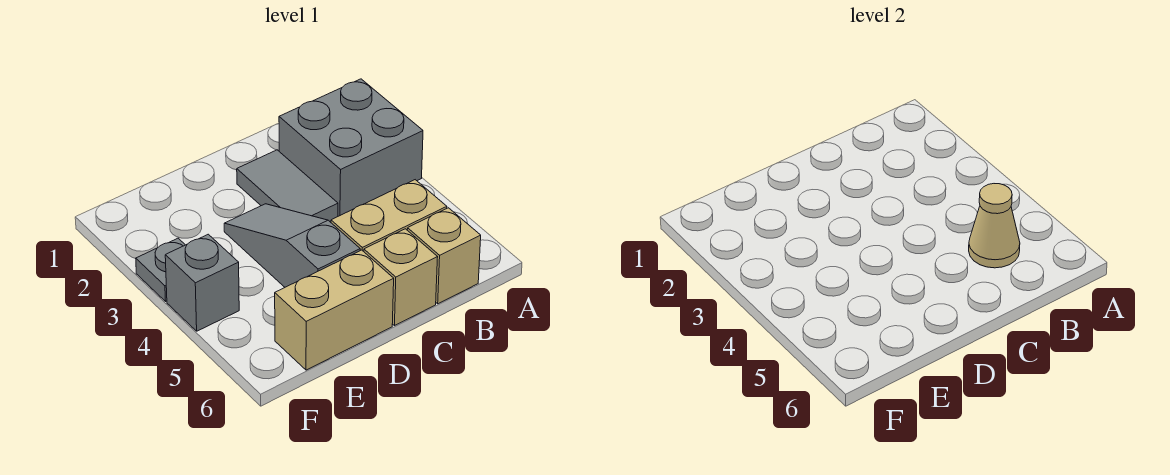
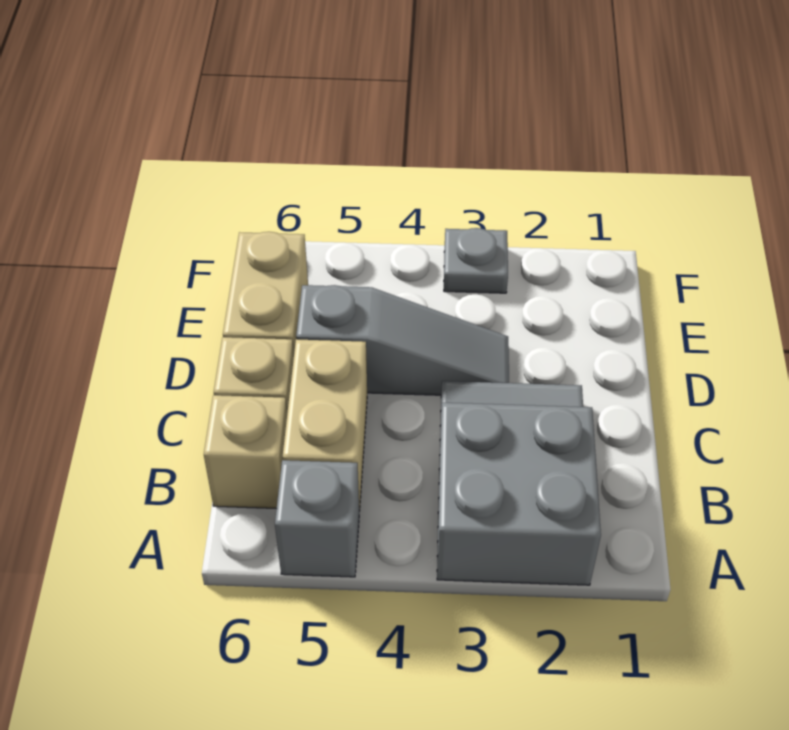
tan 1x1 cone [969,184,1020,268] -> none
grey 1x1 brick [165,234,239,331] -> grey 1x1 brick moved to [275,460,359,577]

